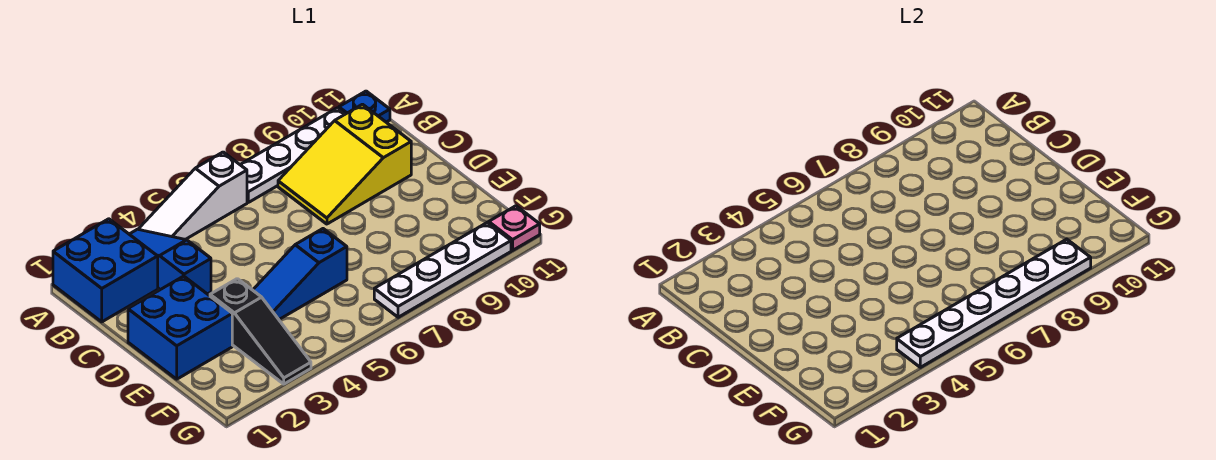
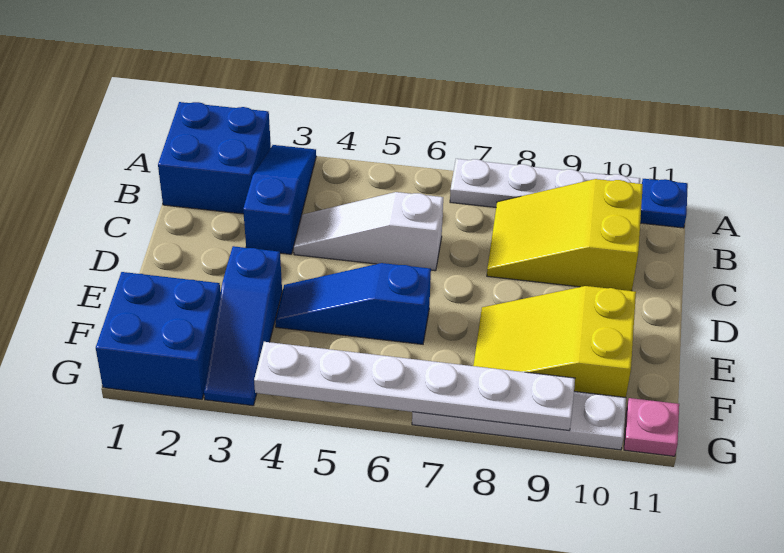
white 1x3 slope [139,152,247,239] -> white 1x3 slope moved to [294,192,443,271]
blue 2x2 brick [128,276,232,379] -> blue 2x2 brick moved to [96,272,221,399]
black 1x3 slope [210,279,311,384] -> blue 1x3 slope [204,246,282,406]
none -> yellow 2x3 slope [473,286,636,397]

